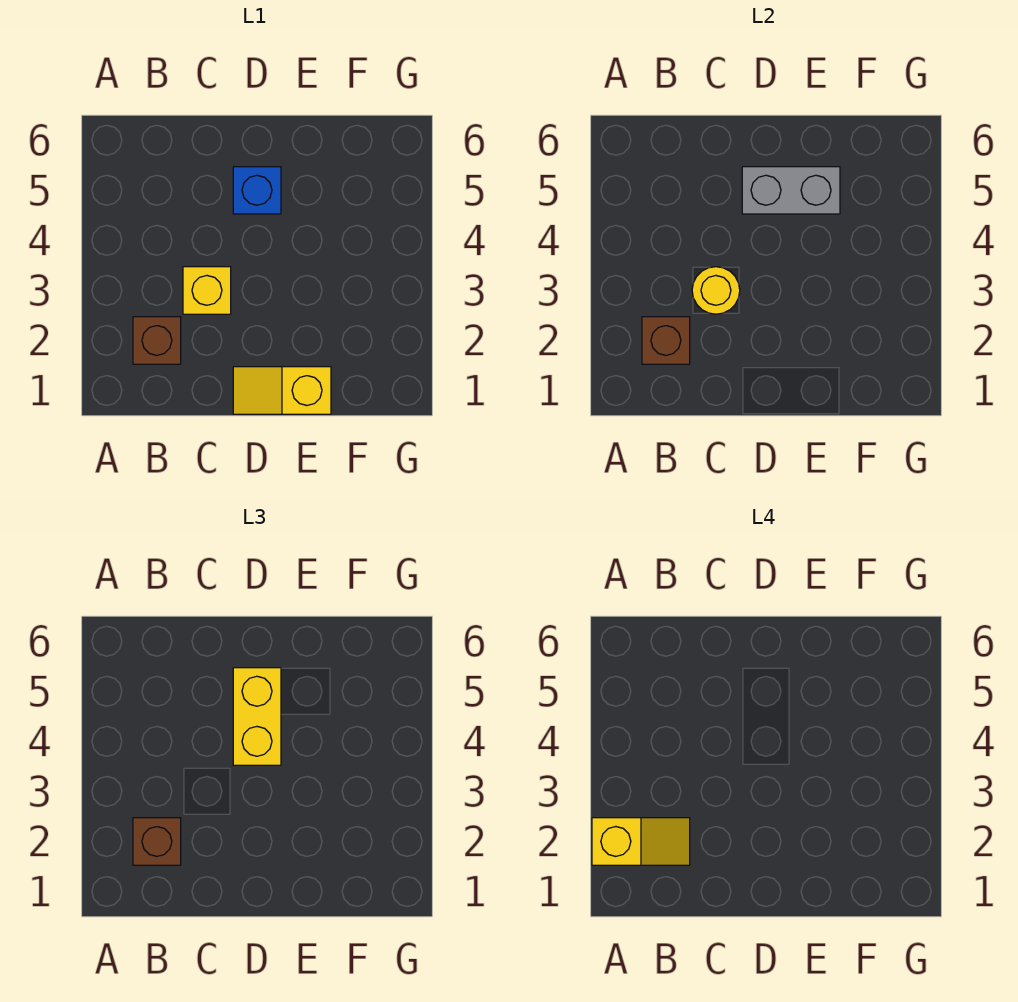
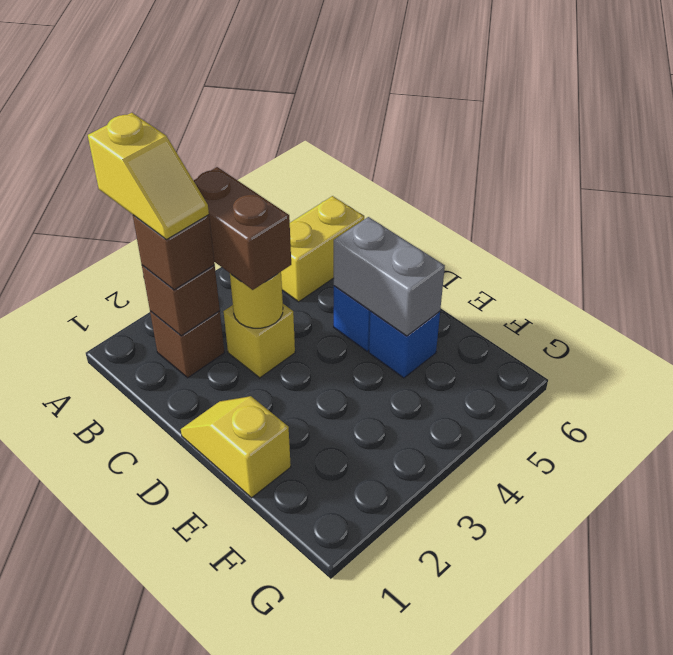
none -> brown 1x2 brick [193,167,291,290]
yellow 1x2 brick [233,668,281,765] -> yellow 1x2 brick moved to [281,196,364,302]
none -> blue 1x1 brick [369,311,440,378]

